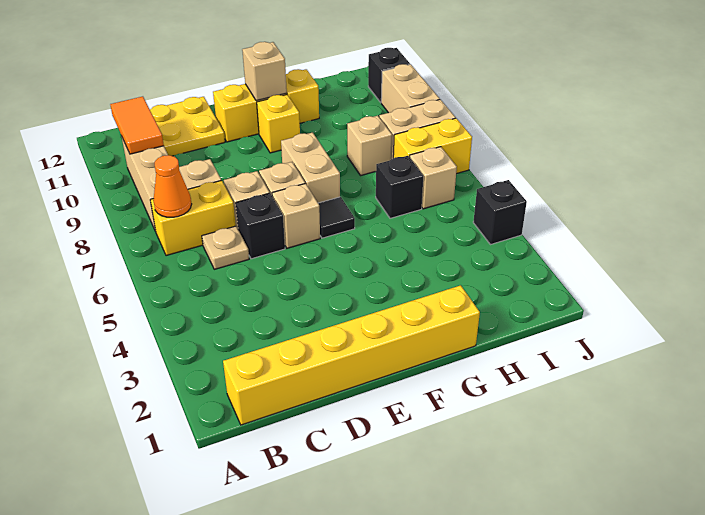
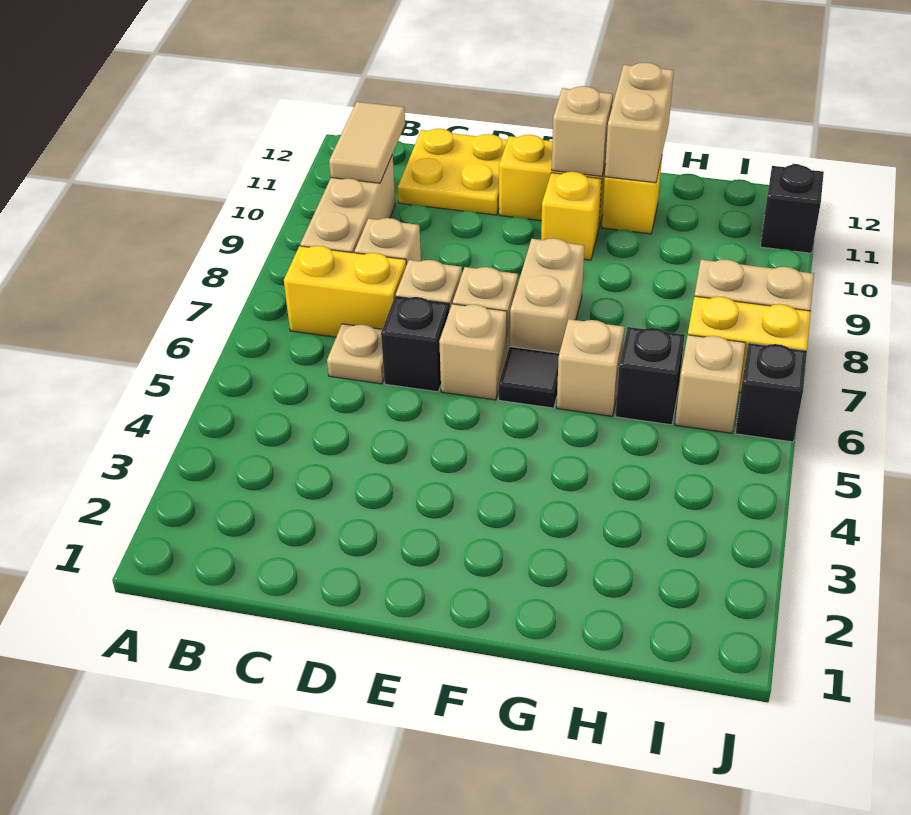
yellow 1x6 brick [223,285,480,425] -> none
orange 1x1 cone [153,155,192,217] -> none
orange 1x2 tile [110,97,164,154] -> tan 1x2 tile [329,102,405,183]
tan 1x1 brick [347,116,392,176] -> tan 1x1 brick moved to [557,319,625,416]
black 1x1 brick [473,180,527,245] -> black 1x1 brick moved to [735,343,807,442]
tan 1x2 brick [381,64,440,113] -> tan 1x2 brick moved to [605,63,674,183]

